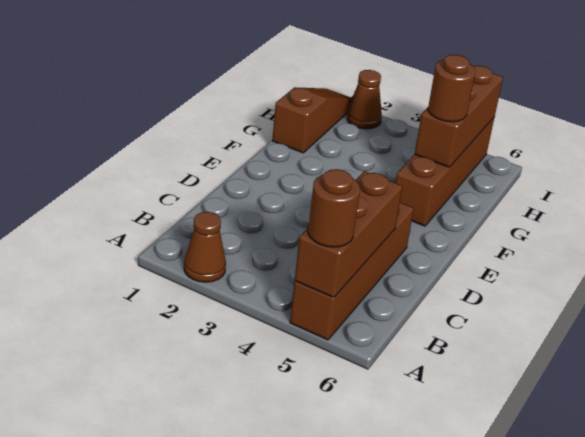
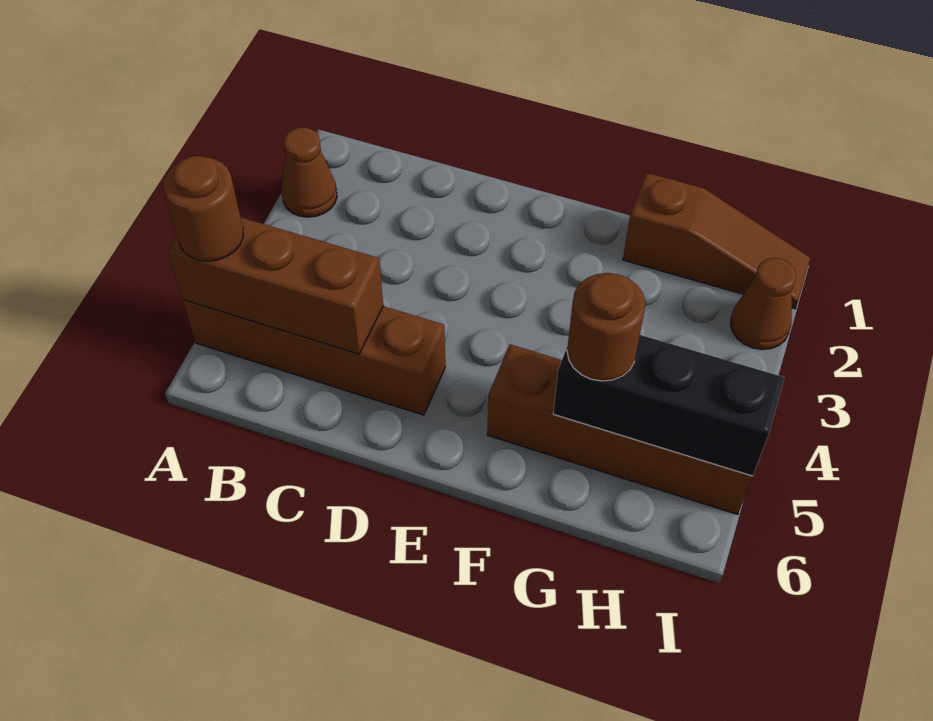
brown 1x3 brick [415,66,503,167] -> black 1x3 brick [553,335,784,476]

